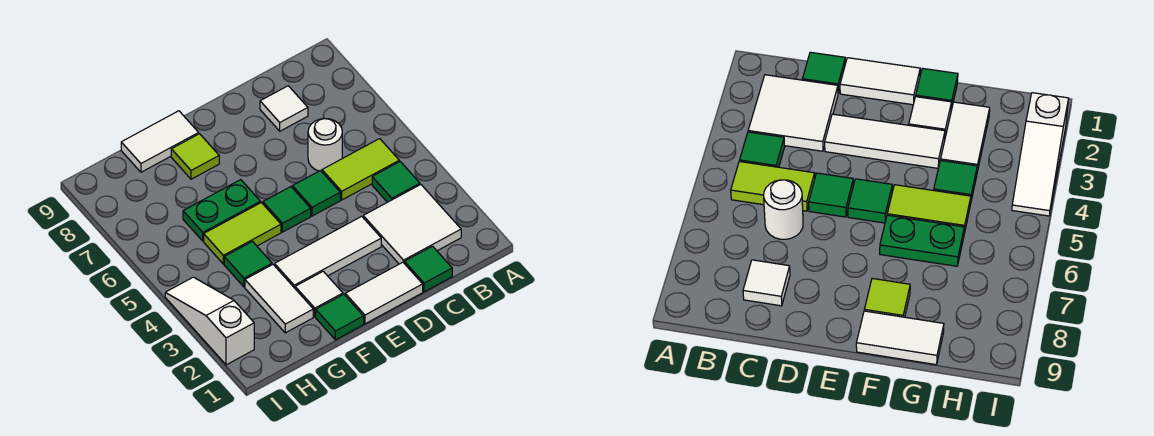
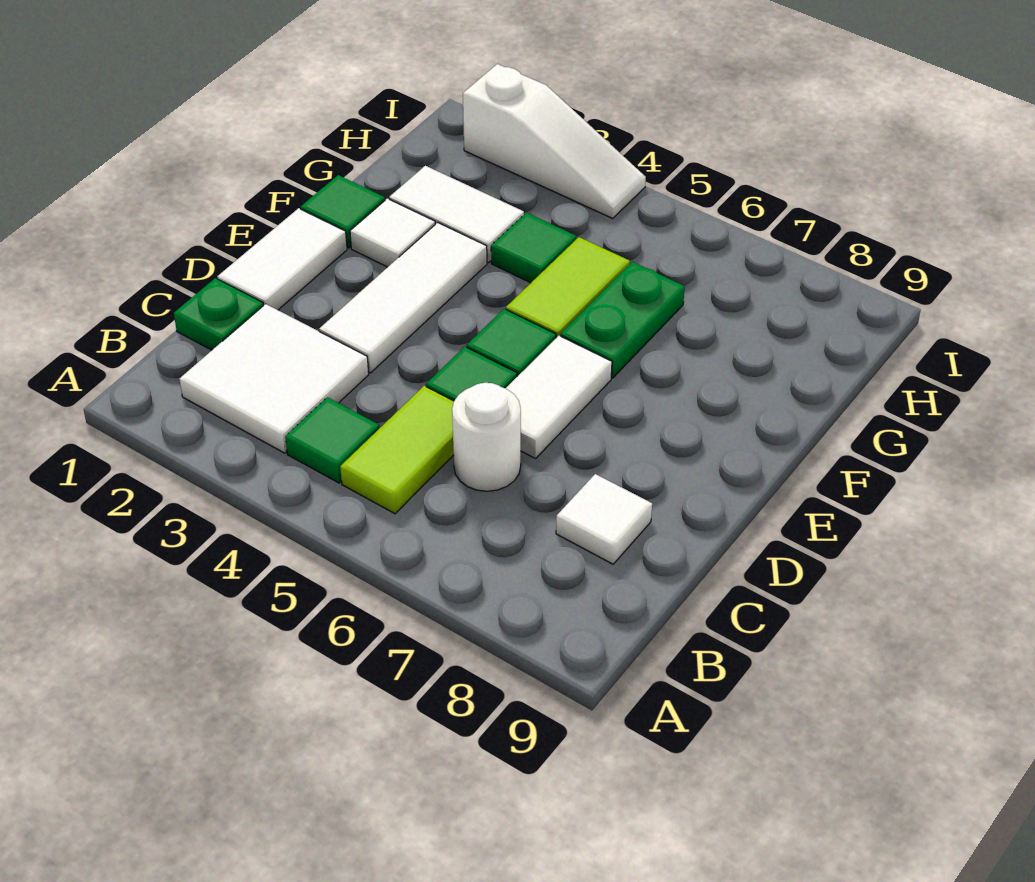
green 1x1 tile [404,246,452,292] -> green 1x1 plate [174,278,263,350]
lime 1x1 tile [171,134,219,179] -> none
white 1x2 tile [121,111,199,172] -> white 1x2 tile moved to [506,336,612,458]

